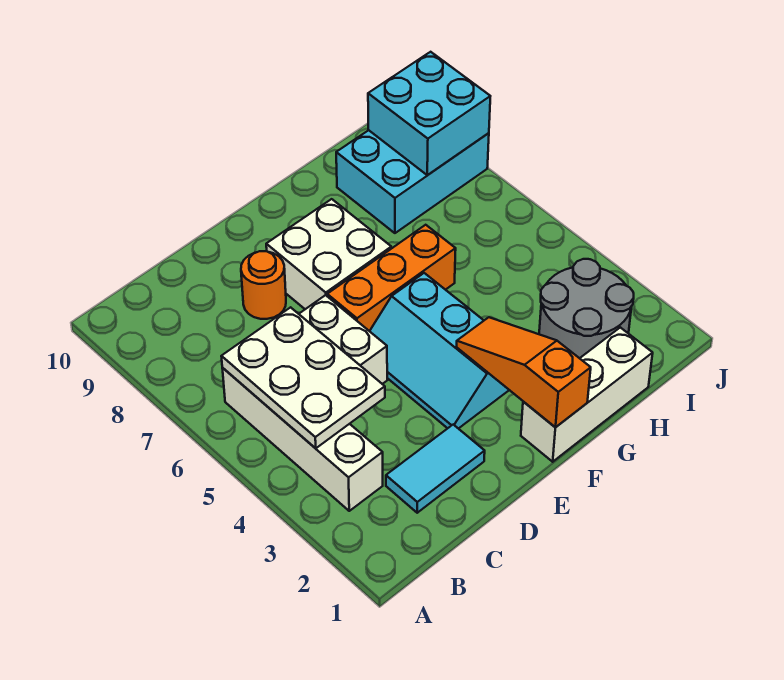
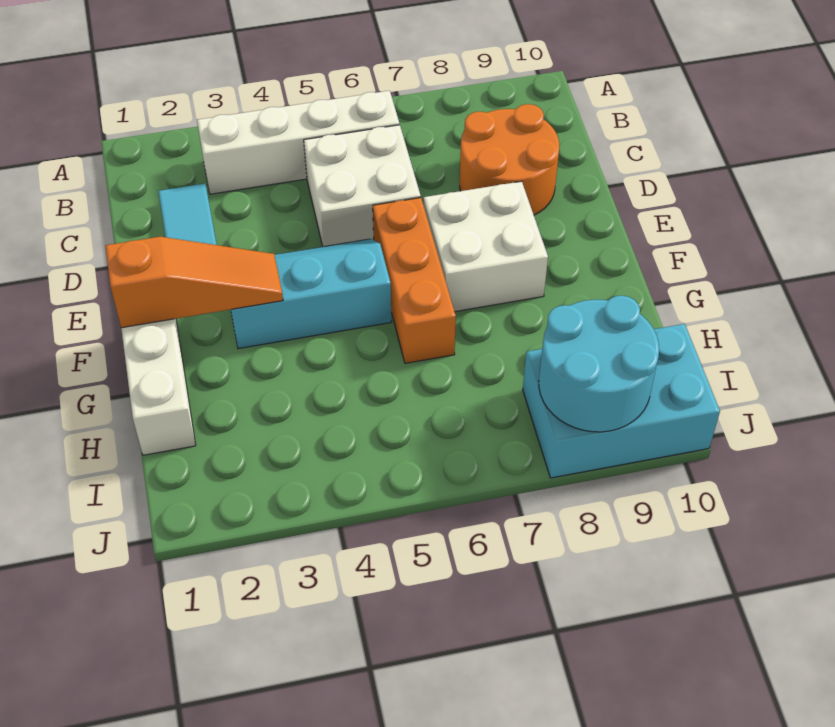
white 2x3 plate [221,307,385,448] -> none
orange 1x1 round brick [241,251,286,319] -> orange 2x2 round brick [460,104,559,215]
grey 2x2 round brick [539,259,634,358] -> none
cyan 2x3 brick [336,130,489,233] -> cyan 2x3 brick turned to [523,324,720,478]
cyan 2x2 brick [368,52,490,175] -> cyan 2x2 round brick [539,296,659,432]

